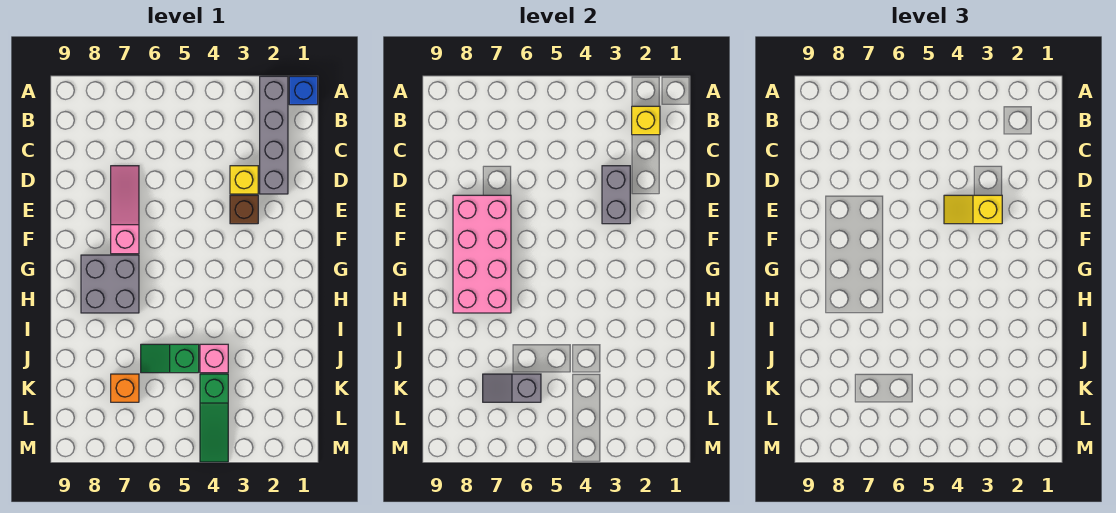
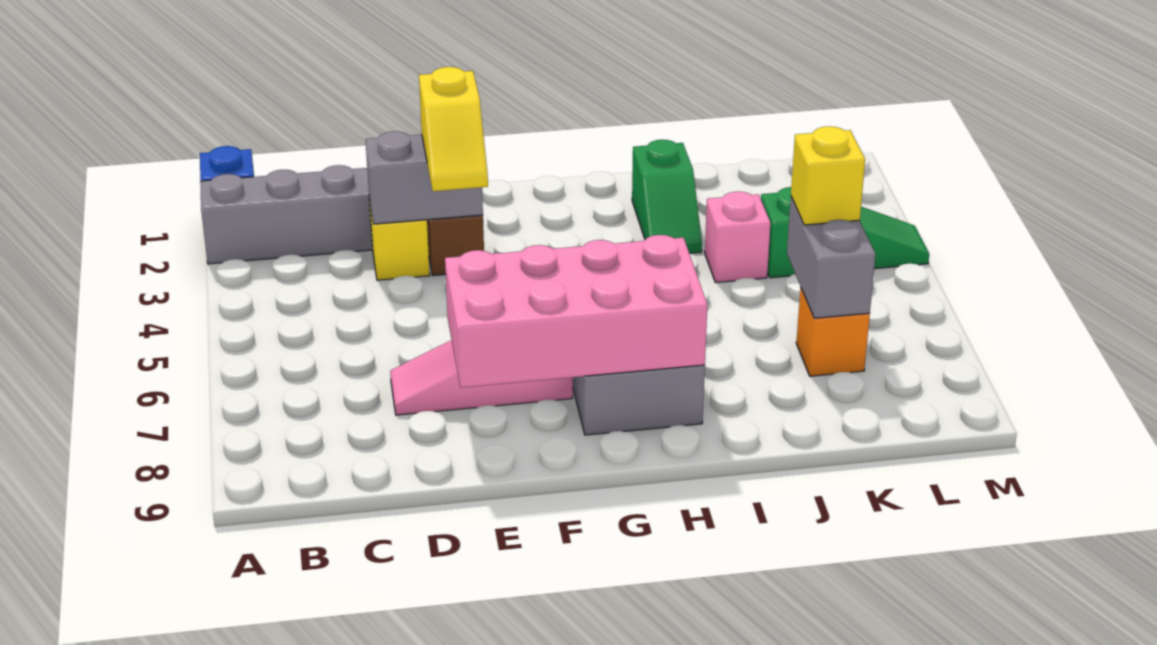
yellow 1x1 brick [632,106,660,135] -> yellow 1x1 brick moved to [791,126,865,225]
green 1x2 slope [141,344,199,373] -> green 1x2 slope moved to [632,140,702,253]
grey 1x2 slope [483,374,541,402] -> grey 1x2 brick [787,197,875,318]

